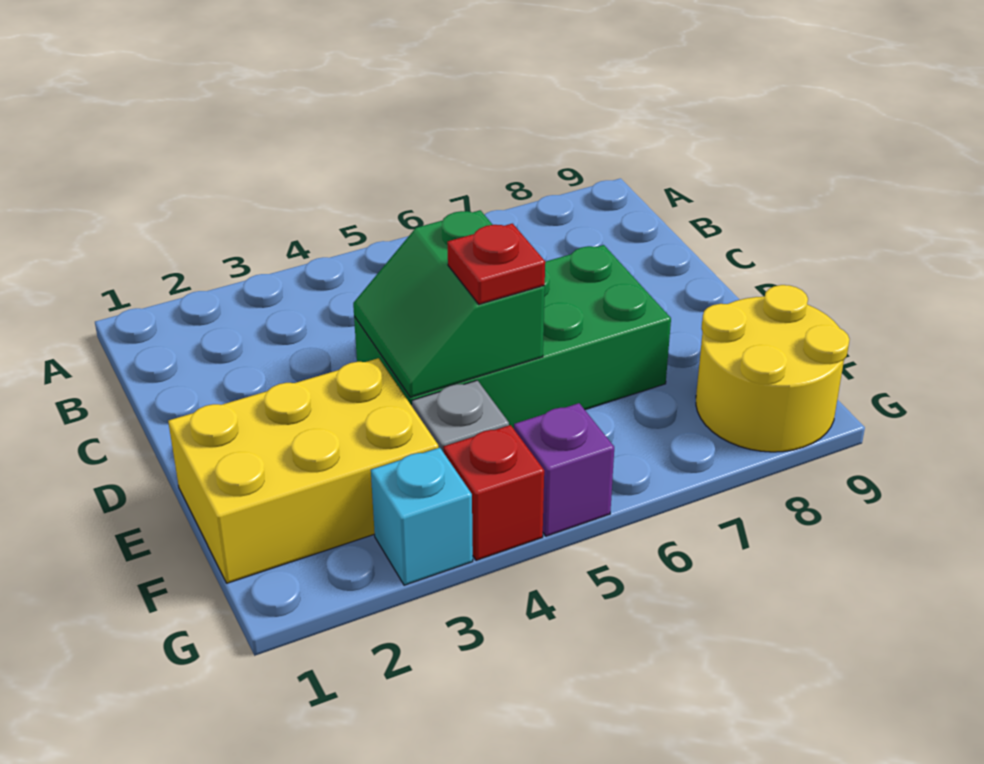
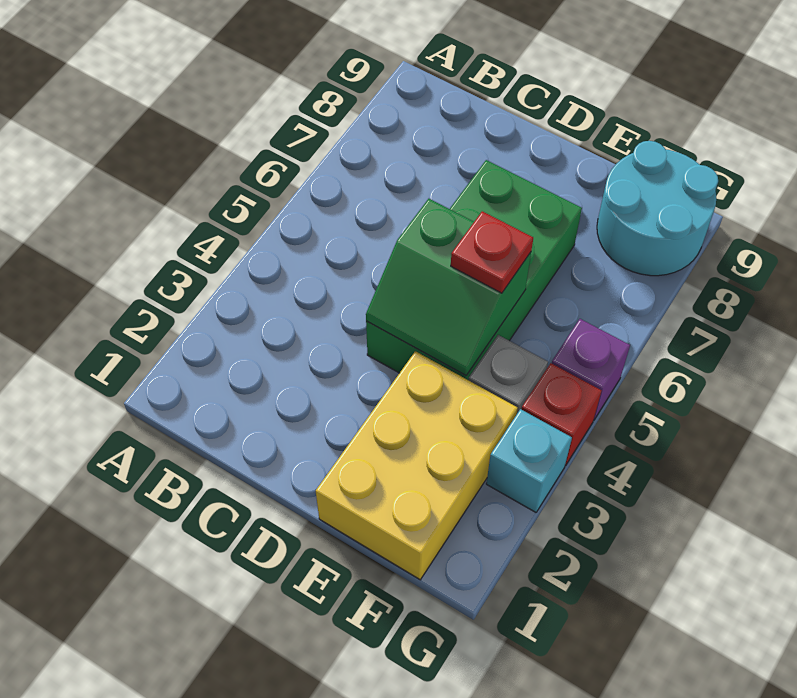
yellow 2x2 round brick [696,285,850,452] -> cyan 2x2 round brick [597,141,718,276]

